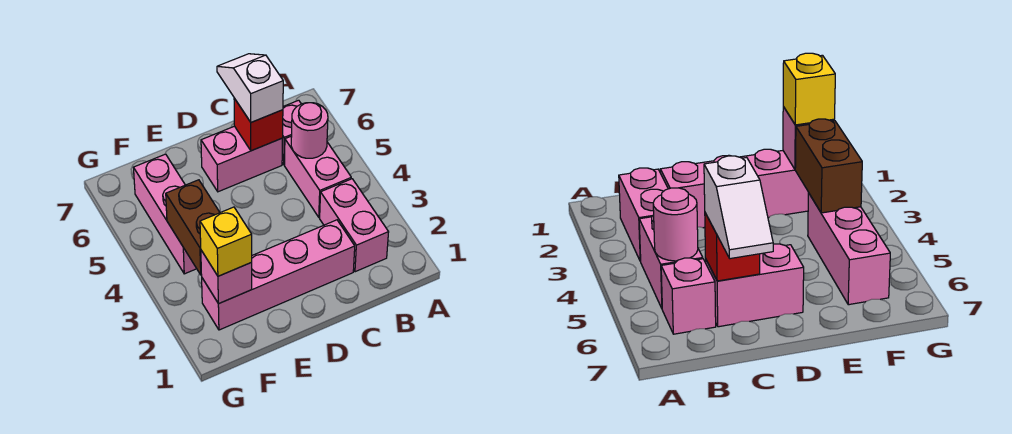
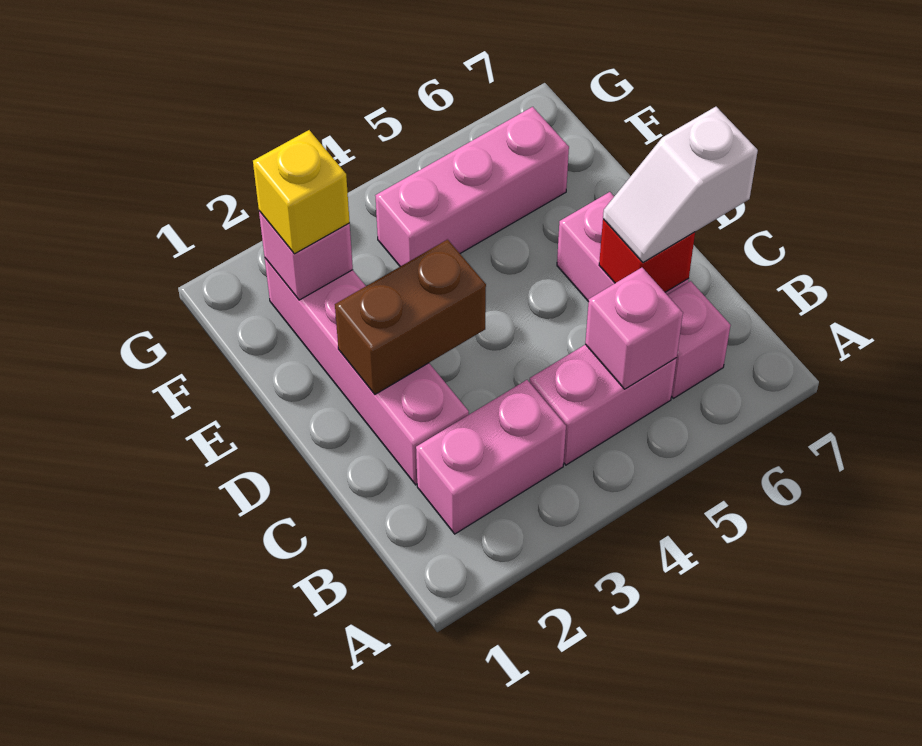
pink 1x1 round brick [291,103,328,158] -> pink 1x1 brick [585,268,683,389]
white 1x2 slope [217,54,283,122] -> white 1x2 slope turned to [603,107,758,262]
brown 1x2 brick [166,180,220,275] -> brown 1x2 brick moved to [335,240,486,394]

